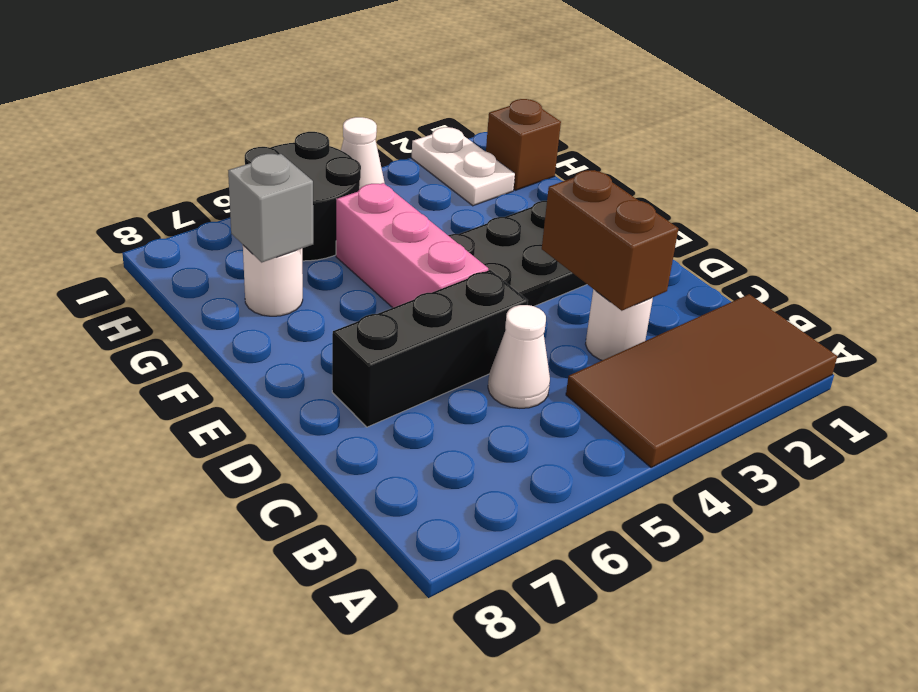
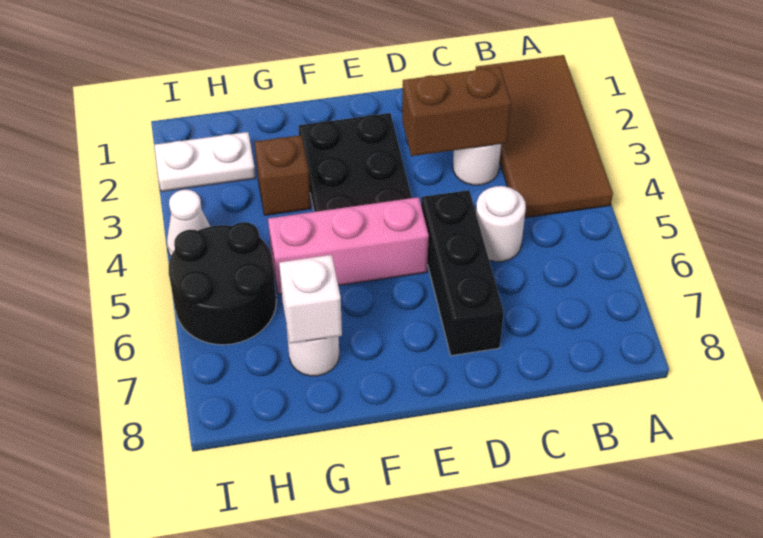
white 1x1 cone [488,305,550,408] -> white 1x1 round brick [476,186,526,262]
grey 1x1 brick [228,154,313,262] -> white 1x1 brick [279,255,342,343]
brown 1x1 brick [486,99,561,190] -> brown 1x1 brick moved to [255,135,311,215]

